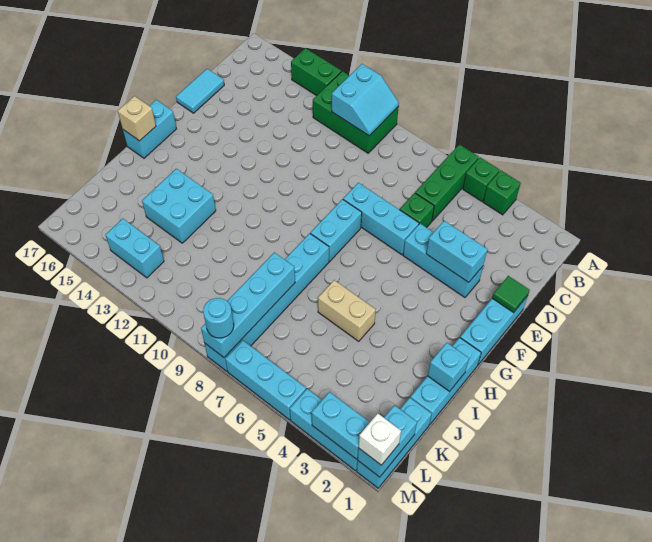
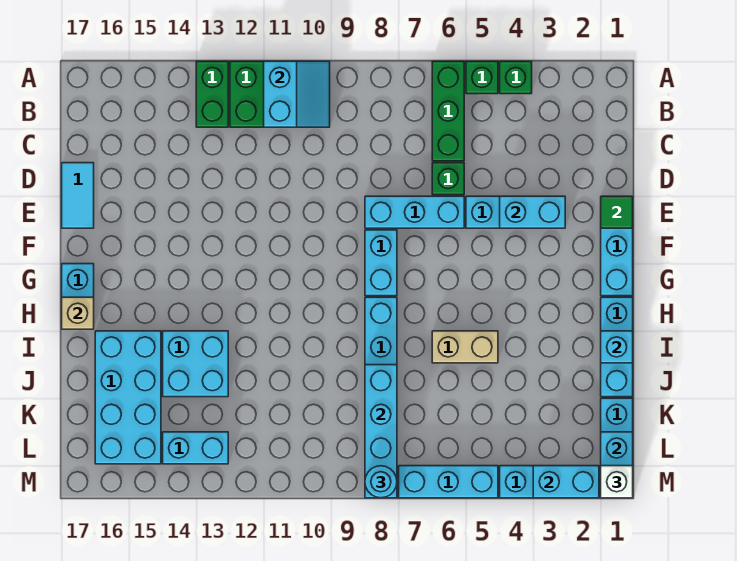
green 1x2 brick [291,48,341,96] -> green 1x2 brick turned to [196,61,228,127]
none -> cyan 2x4 brick [95,331,161,464]

